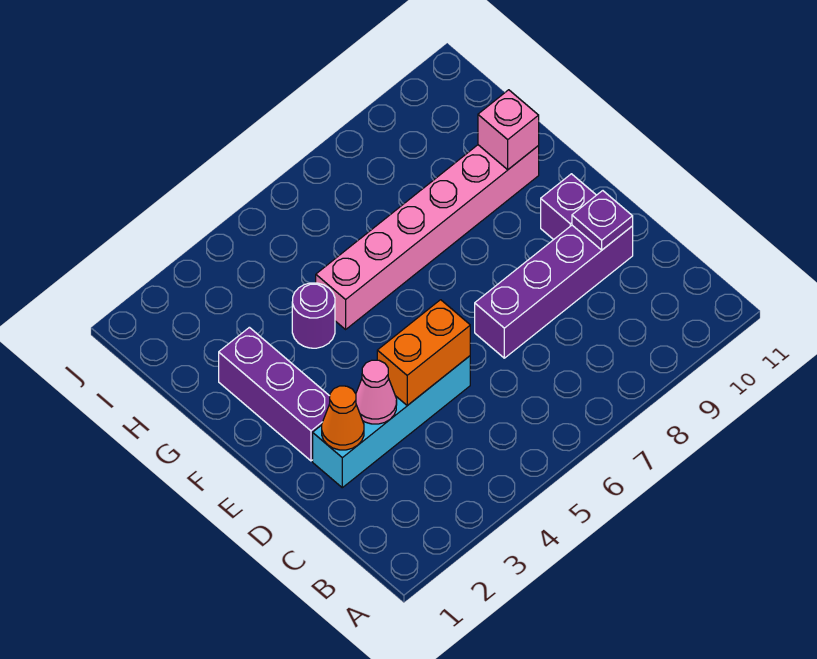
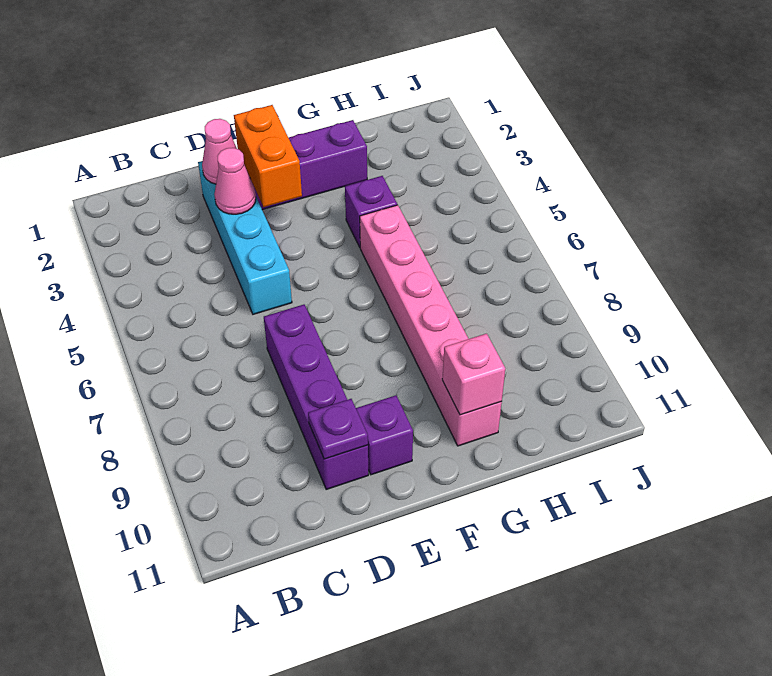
orange 1x1 cone [322,386,364,450] -> pink 1x1 cone [202,119,237,184]
orange 1x2 brick [377,300,470,405] -> orange 1x2 brick moved to [234,105,302,207]
purple 1x1 round brick [292,283,335,348] -> purple 1x1 brick [345,176,397,247]

